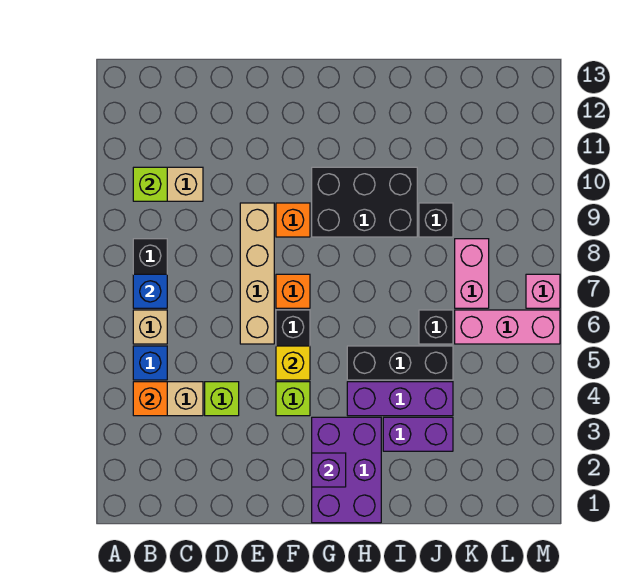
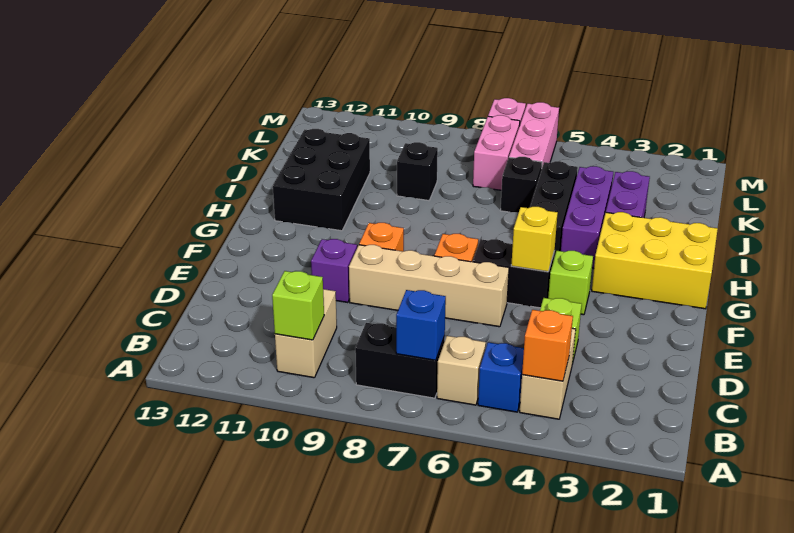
purple 2x3 brick [312,417,381,523] -> yellow 2x3 brick [592,212,718,309]
purple 1x1 brick [312,453,346,487] -> purple 1x1 brick moved to [311,239,357,303]
black 2x3 brick [312,167,417,237] -> black 2x3 brick moved to [273,129,370,231]
pink 1x2 brick [455,239,489,308] -> pink 1x2 brick turned to [473,115,520,190]

